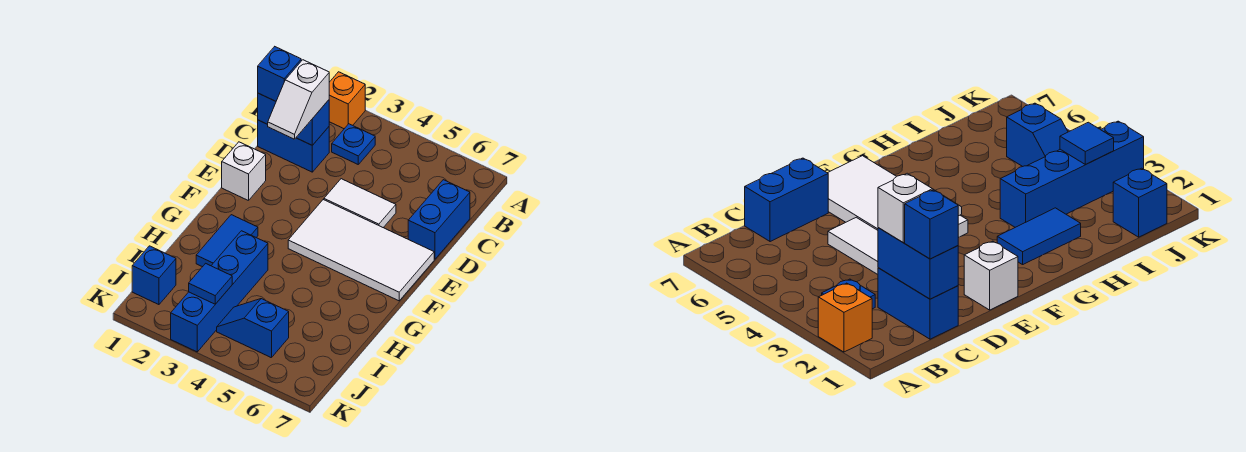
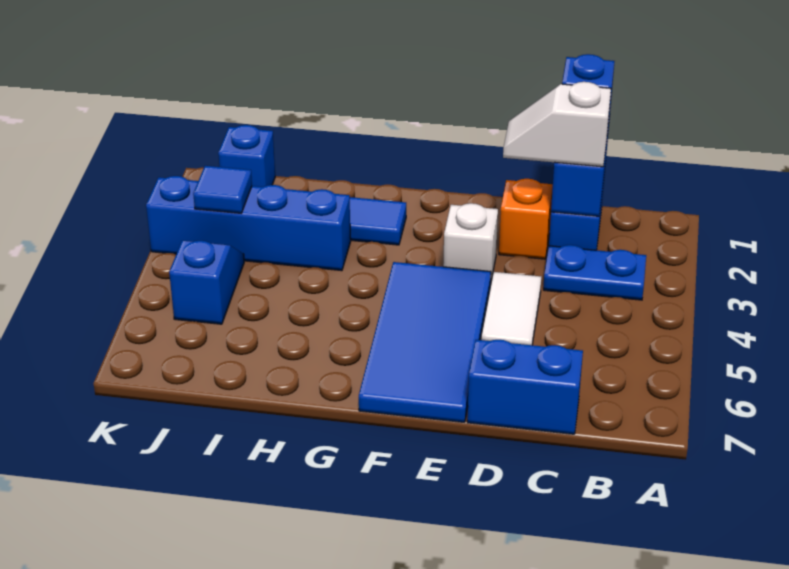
orange 1x1 brick [329,72,365,129] -> orange 1x1 brick moved to [499,179,553,259]
blue 1x1 plate [332,124,375,164] -> blue 1x2 plate [543,245,646,300]
white 1x1 brick [222,142,266,201] -> white 1x1 brick moved to [443,203,498,285]
white 2x4 tile [288,200,434,301] -> blue 2x4 tile [359,262,491,422]

